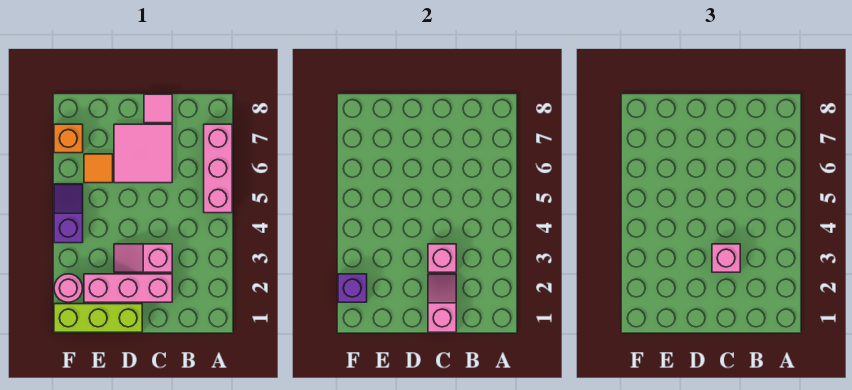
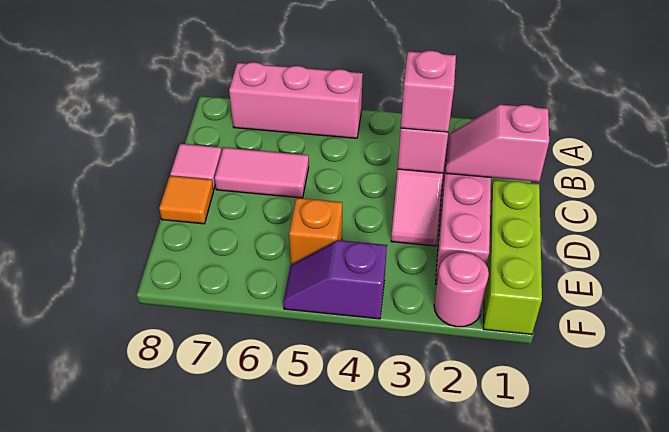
pink 2x2 tile [114,124,172,183] -> pink 1x2 tile [215,148,309,198]
orange 1x1 tile [84,154,113,183] -> orange 1x1 tile moved to [159,176,214,224]
purple 1x1 brick [338,274,367,302] -> none
orange 1x1 brick [54,124,83,153] -> orange 1x1 brick moved to [289,198,342,265]

